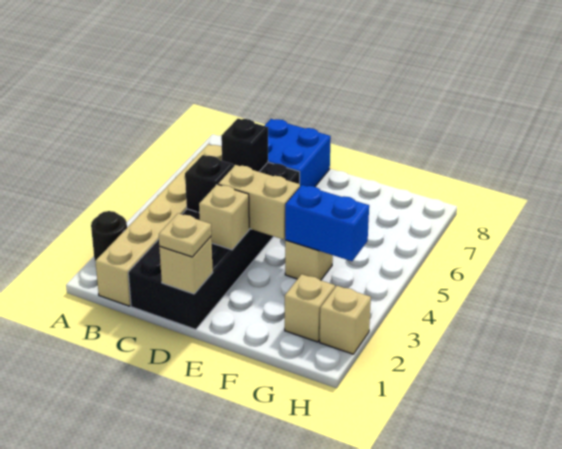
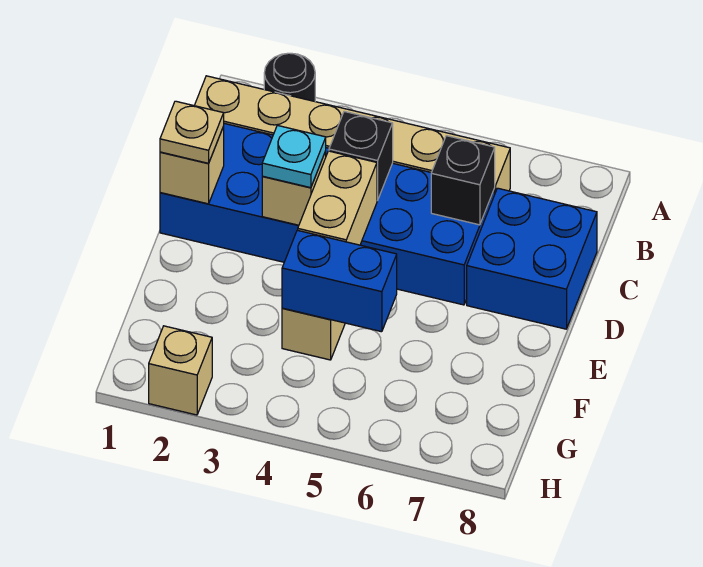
black 2x6 brick [128,162,300,329] -> blue 2x6 brick [160,123,495,305]
none -> cyan 1x1 plate [262,125,326,188]
blue 1x2 brick [285,185,369,261] -> blue 1x2 brick turned to [282,230,397,332]
tan 1x1 brick [285,274,335,342] -> none

